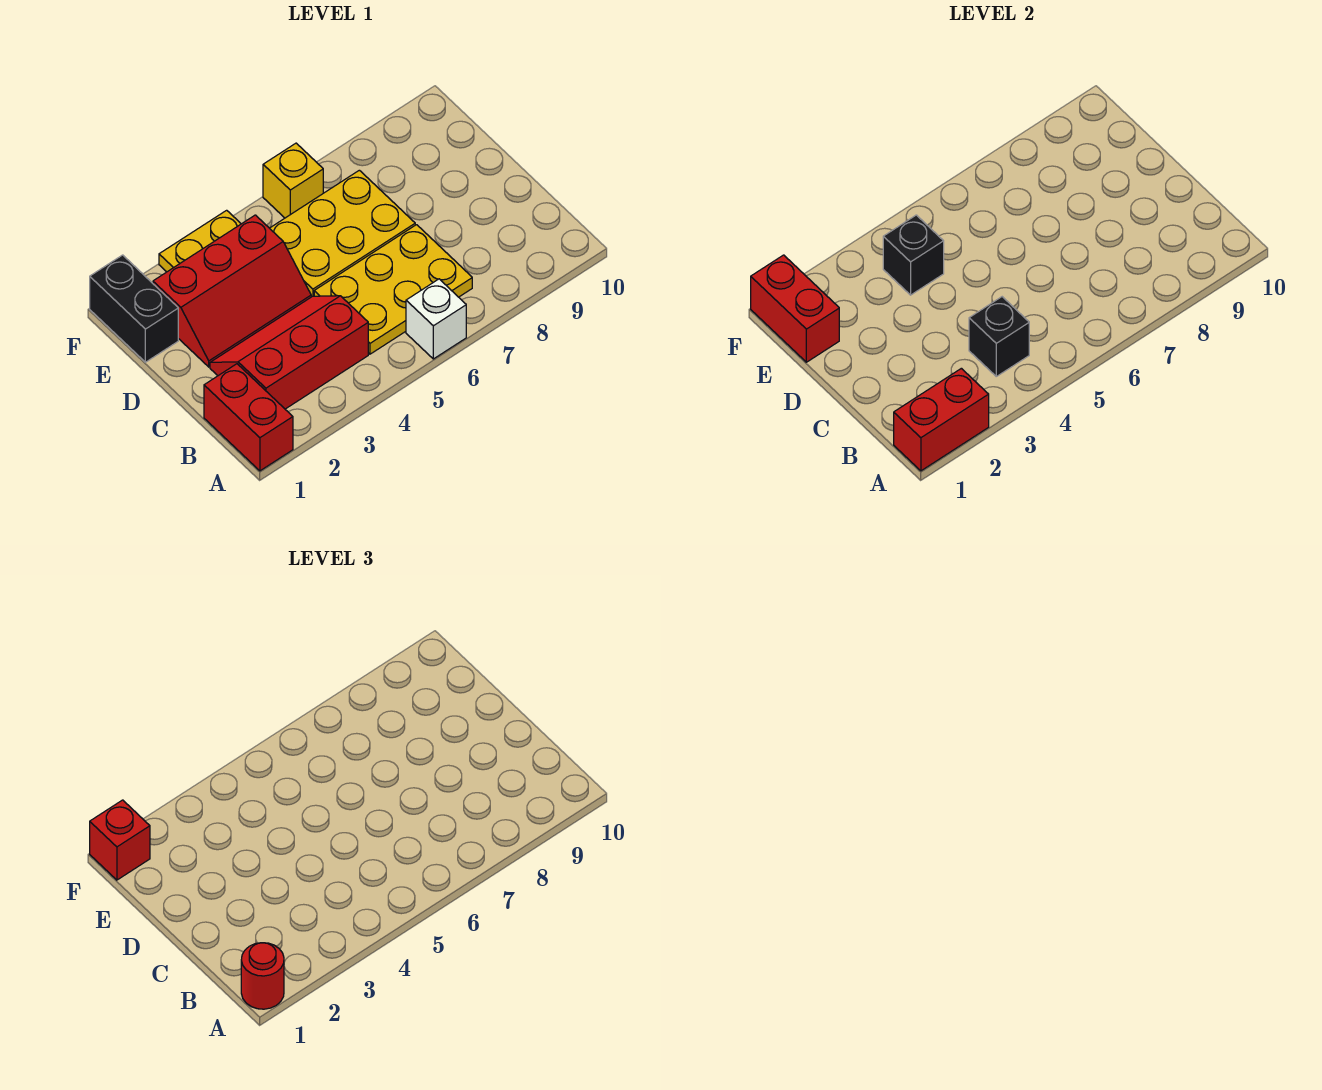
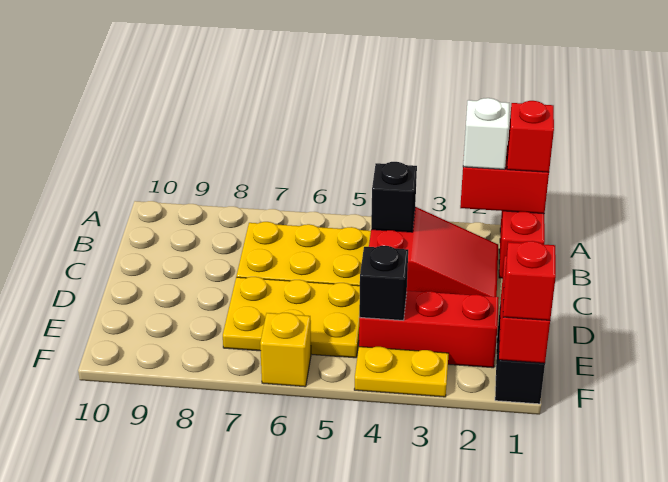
red 1x1 round brick [241,943,284,1009] -> red 1x1 brick [507,101,554,172]
white 1x1 brick [406,279,466,359] -> white 1x1 brick moved to [463,98,509,169]
red 2x3 slope [210,296,368,409] -> red 2x3 slope turned to [369,207,498,297]

